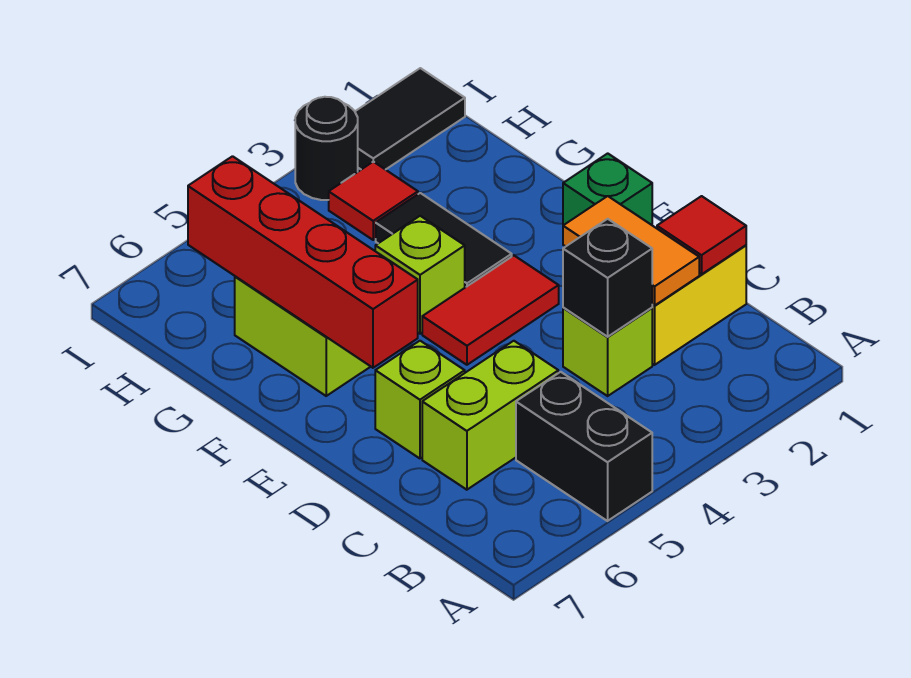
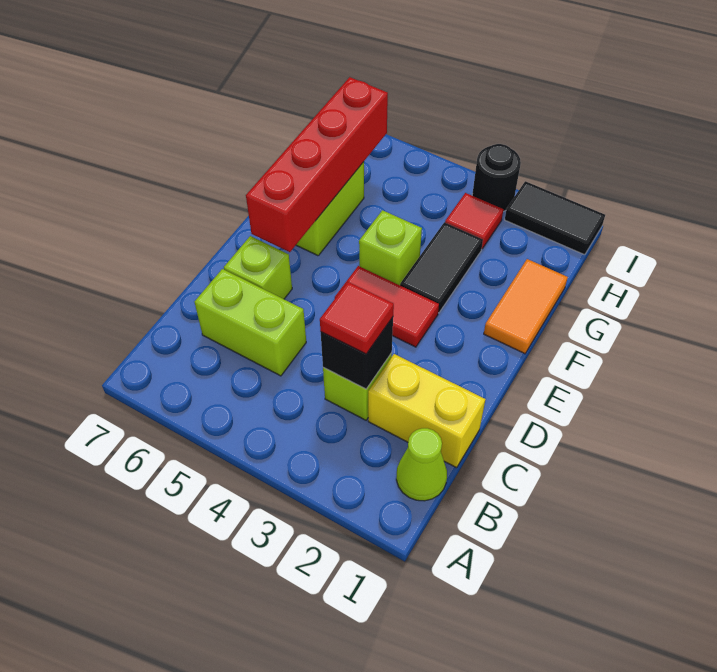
black 1x2 brick [516,372,652,521] -> none
none -> lime 1x1 cone [396,428,447,501]
red 1x1 tile [657,196,746,274] -> red 1x1 tile moved to [320,282,394,354]
orange 1x2 tile [563,196,699,305] -> orange 1x2 tile moved to [484,259,568,354]
green 1x1 brick [563,153,652,225] -> none

